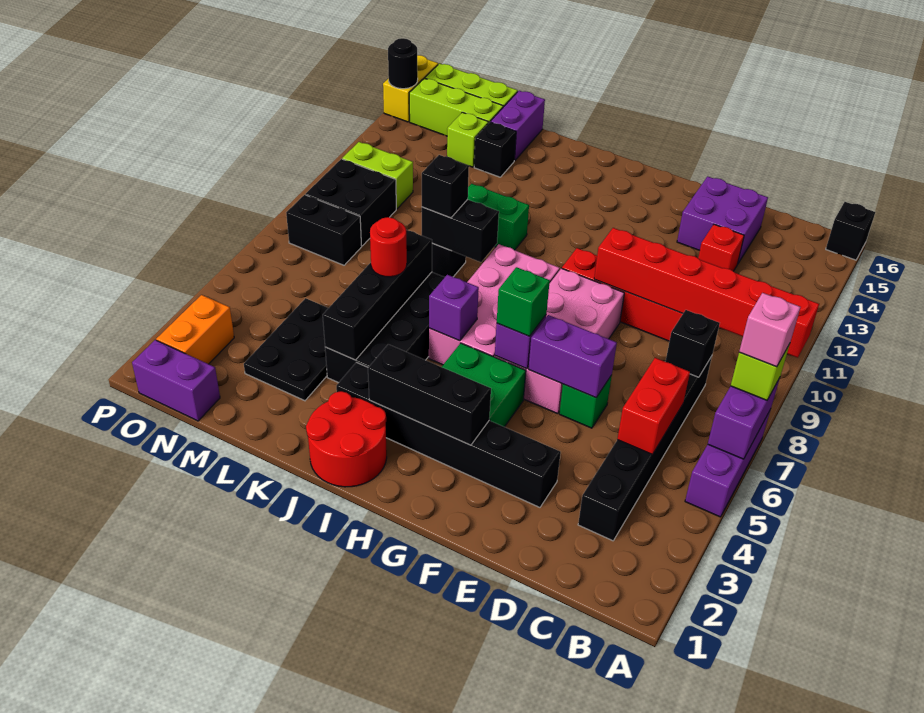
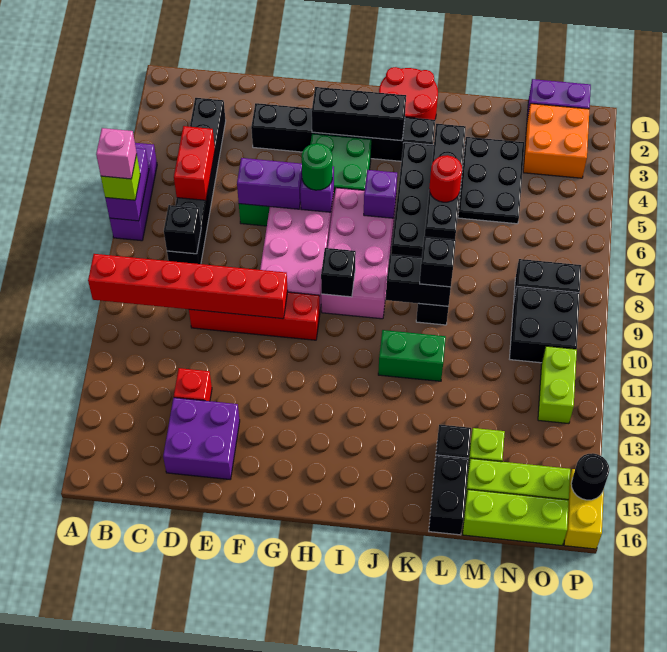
black 1x1 brick [826,202,875,260] -> black 1x1 brick moved to [321,248,356,297]
green 1x1 brick [497,267,550,336] -> green 1x1 round brick [302,143,332,190]
purple 1x2 brick [490,91,545,160] -> black 1x2 brick [429,455,468,535]
lime 1x2 brick [342,142,413,209] -> lime 1x2 brick turned to [538,346,577,424]
orange 1x2 brick [156,295,234,364] -> orange 2x2 brick [523,104,589,178]

